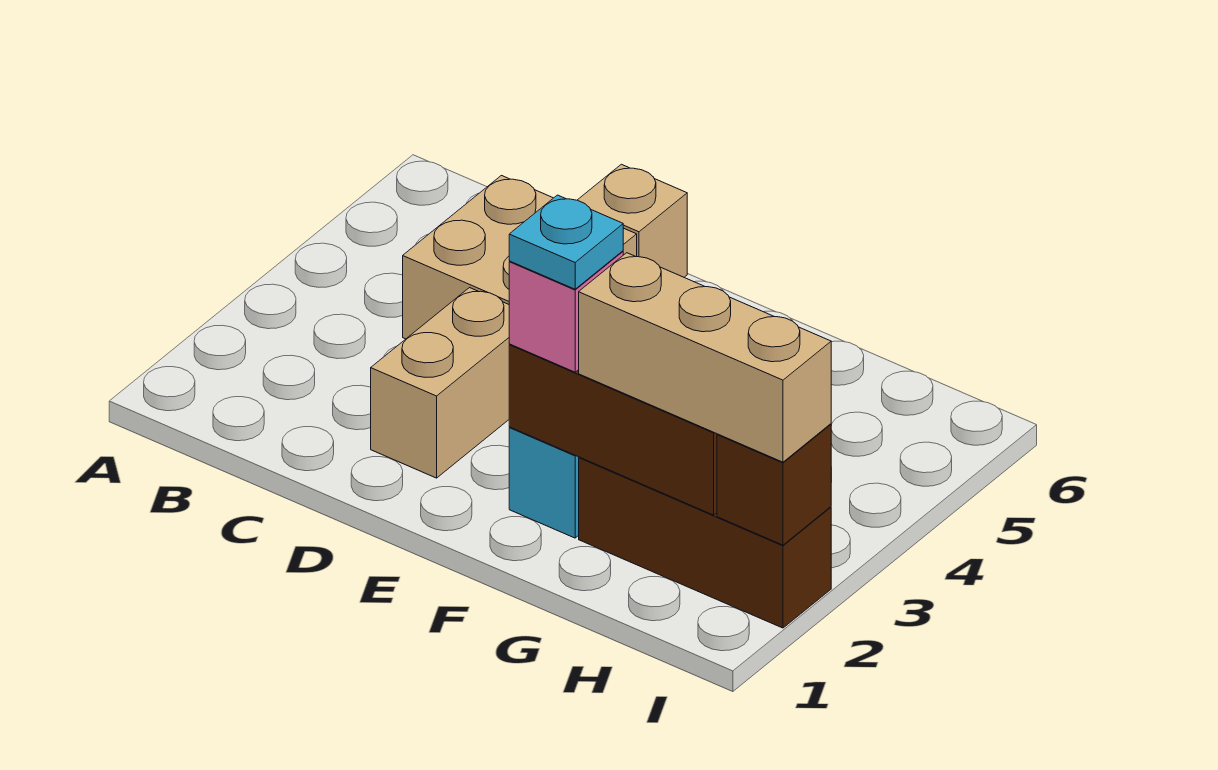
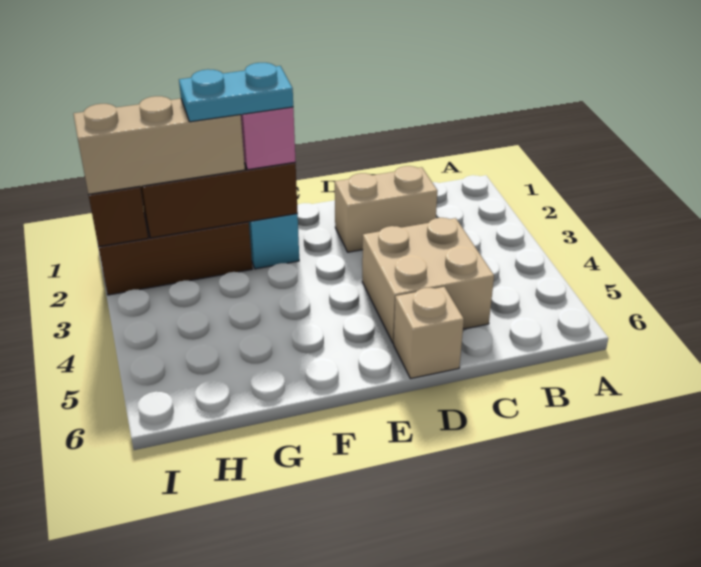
tan 1x2 brick [371,288,510,478] -> tan 1x2 brick turned to [335,166,437,252]
cyan 1x1 plate [509,195,623,289] -> cyan 1x2 plate [179,63,293,122]

